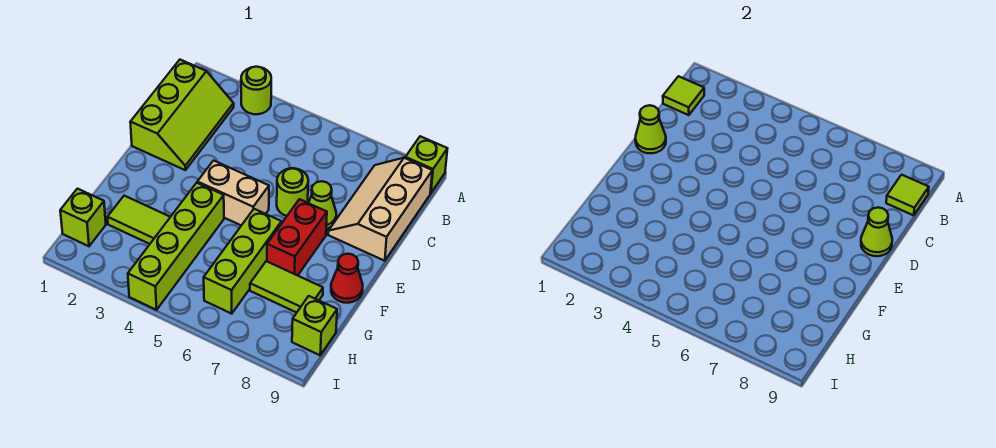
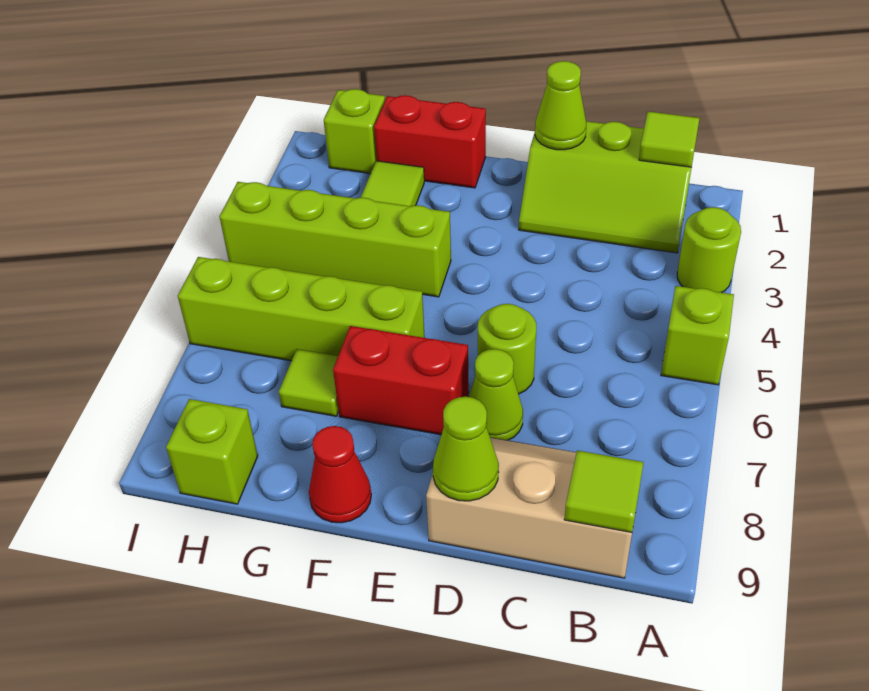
lime 1x1 brick [405,136,448,193] -> lime 1x1 brick moved to [661,286,734,385]
tan 1x2 brick [197,161,269,225] -> none
none -> red 1x2 brick [374,95,486,188]
lime 1x3 brick [204,209,281,314] -> lime 1x4 brick [178,257,425,361]
lime 1x2 tile [250,261,323,313] -> lime 1x1 tile [279,349,339,416]

